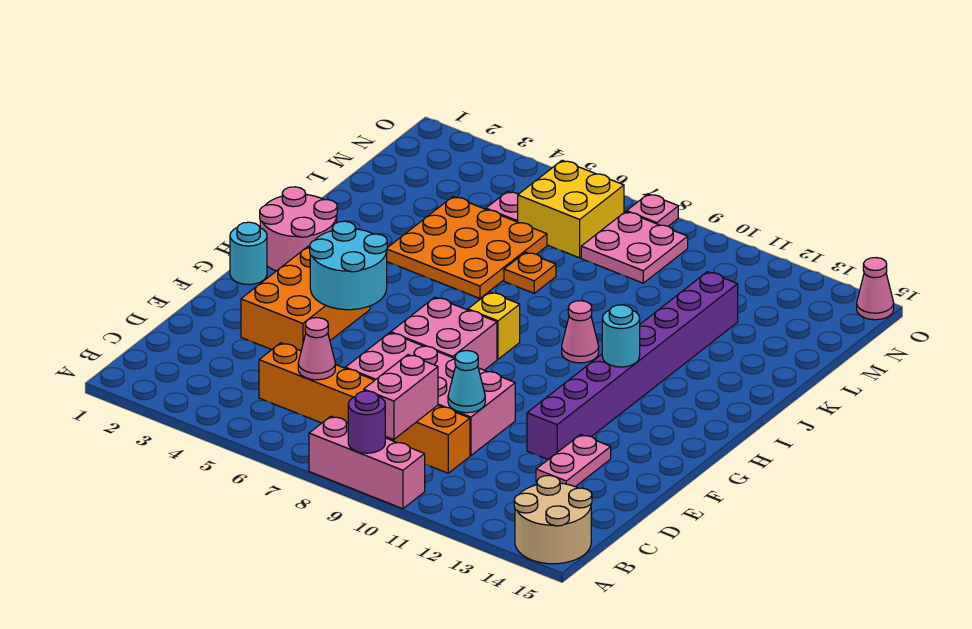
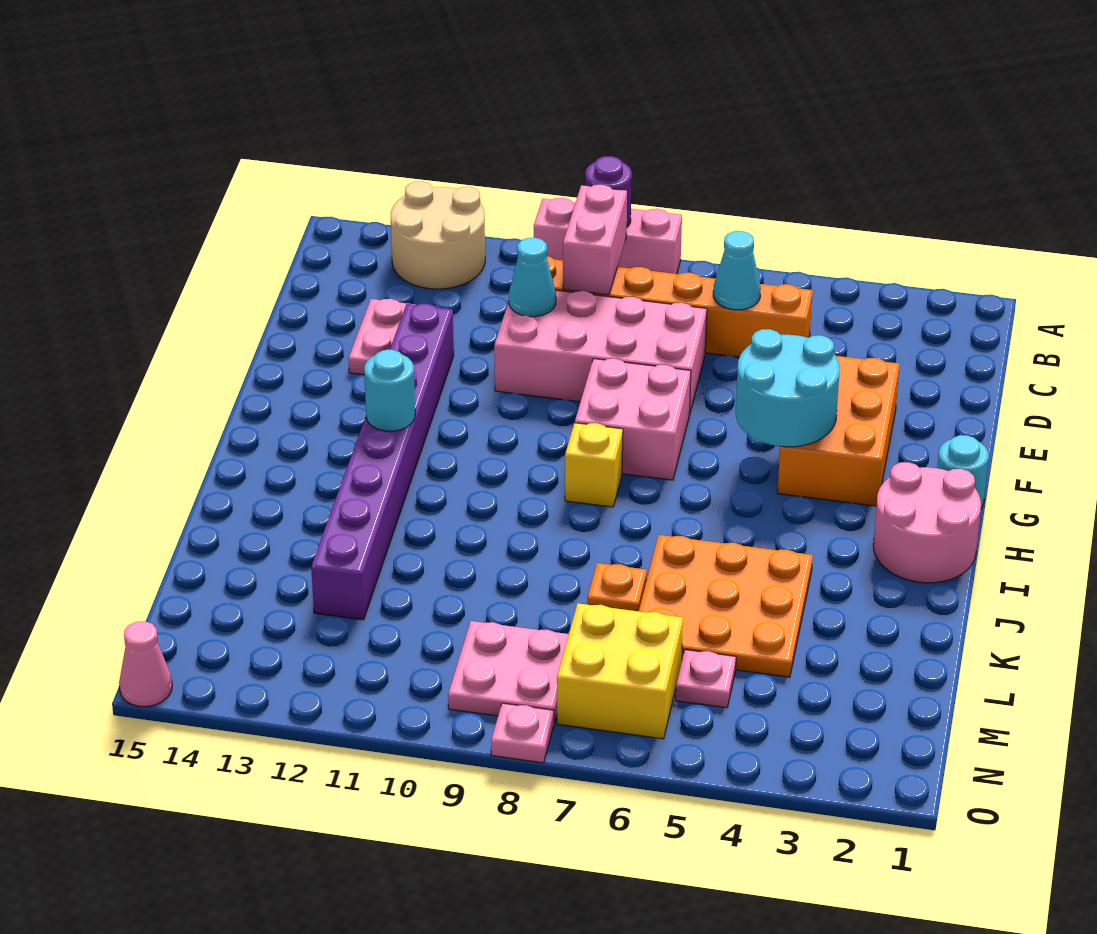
tan 2x2 round brick [514,475,592,564] -> tan 2x2 round brick moved to [391,181,485,289]
pink 1x1 cone [298,318,335,380] -> cyan 1x1 cone [713,231,761,310]
pink 1x1 cone [562,301,599,363] -> none

